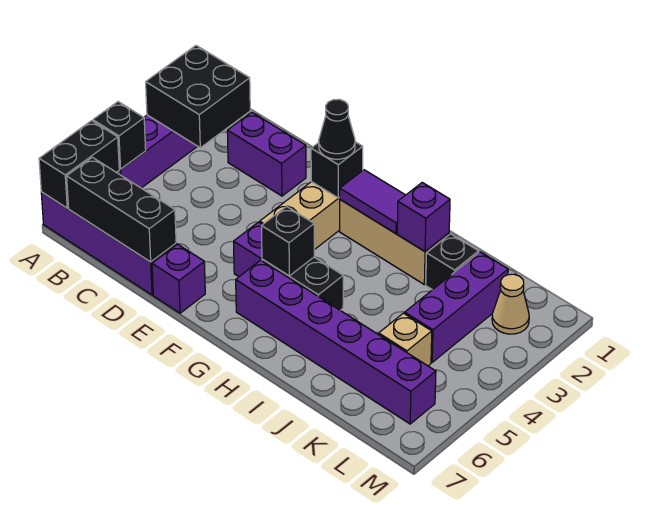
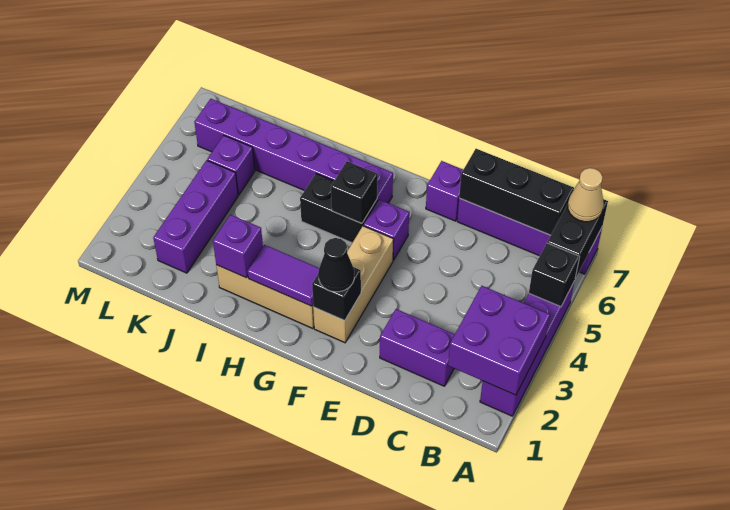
black 2x2 brick [146,46,250,148] -> purple 2x2 brick [448,286,550,395]
black 1x1 brick [426,234,479,290] -> none
tan 1x1 brick [379,313,432,366] -> purple 1x1 brick [207,135,255,195]
tan 1x1 cone [492,274,529,334] -> tan 1x1 cone moved to [568,168,604,222]

